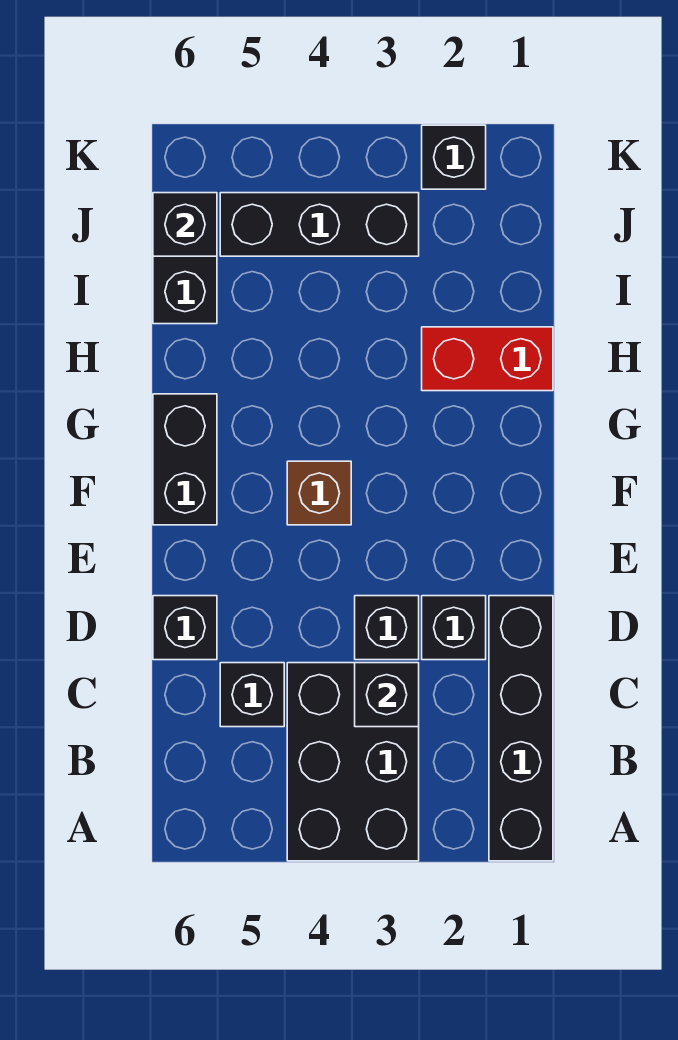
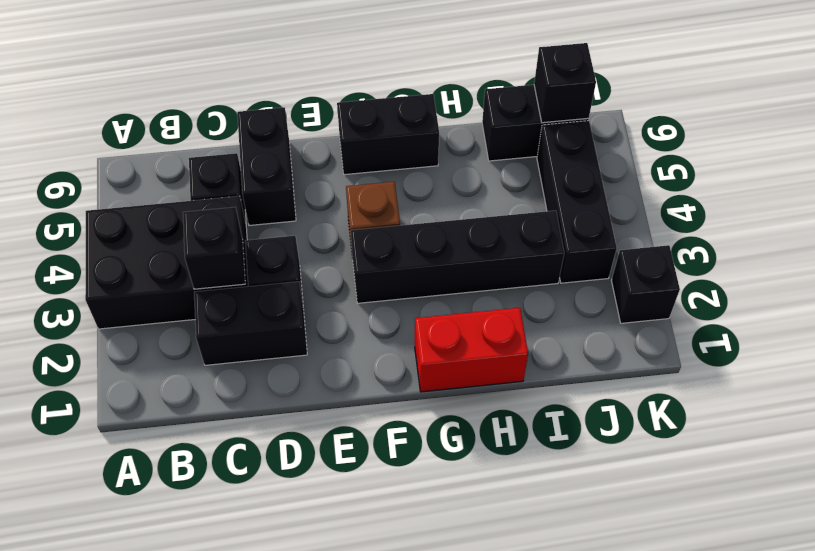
black 1x4 brick [489,596,553,861] -> black 1x4 brick moved to [351,211,564,303]
black 1x1 brick [422,596,486,660] -> black 1x2 brick [194,282,307,365]
black 1x1 brick [153,596,217,660] -> black 1x2 brick [237,107,296,225]
red 1x2 brick [422,327,553,391] -> red 1x2 brick turned to [415,308,528,392]

